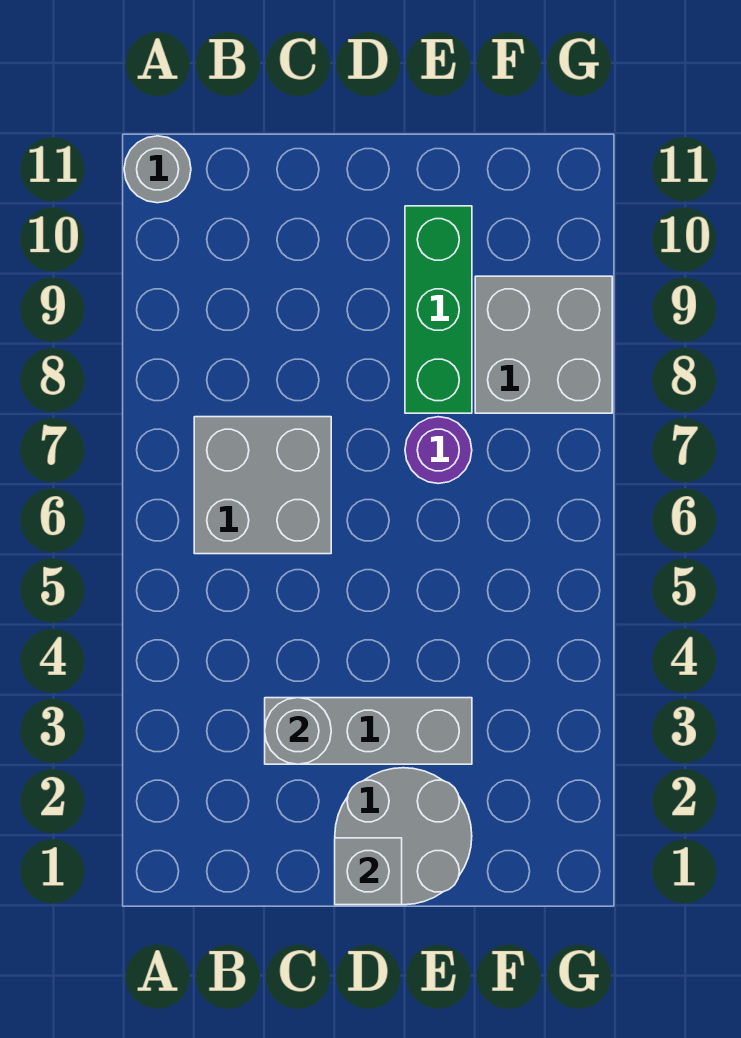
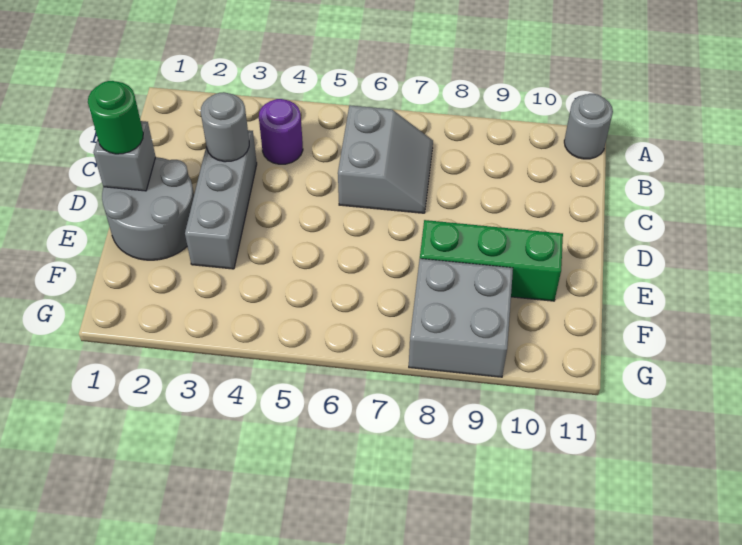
grey 2x2 brick [194,417,331,554] -> grey 2x2 slope [338,105,433,213]
none -> green 1x1 round brick [88,81,143,154]
purple 1x1 round brick [405,417,472,484] -> purple 1x1 round brick moved to [259,99,303,164]

